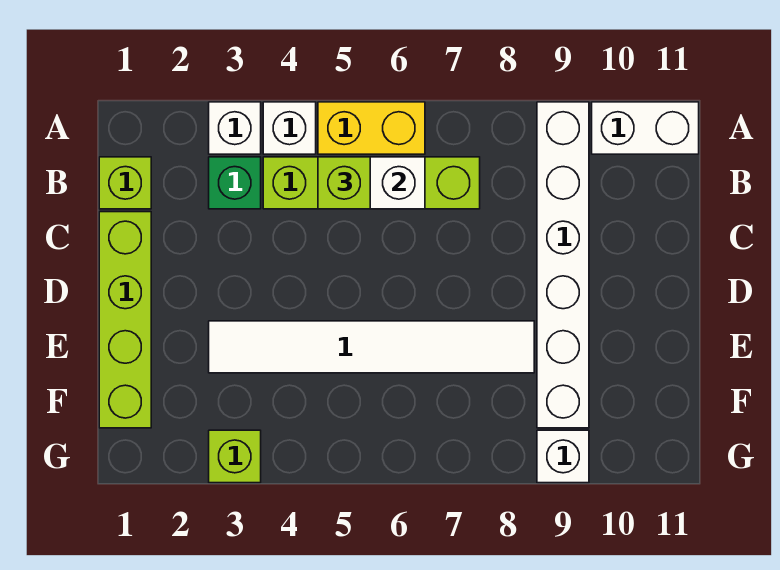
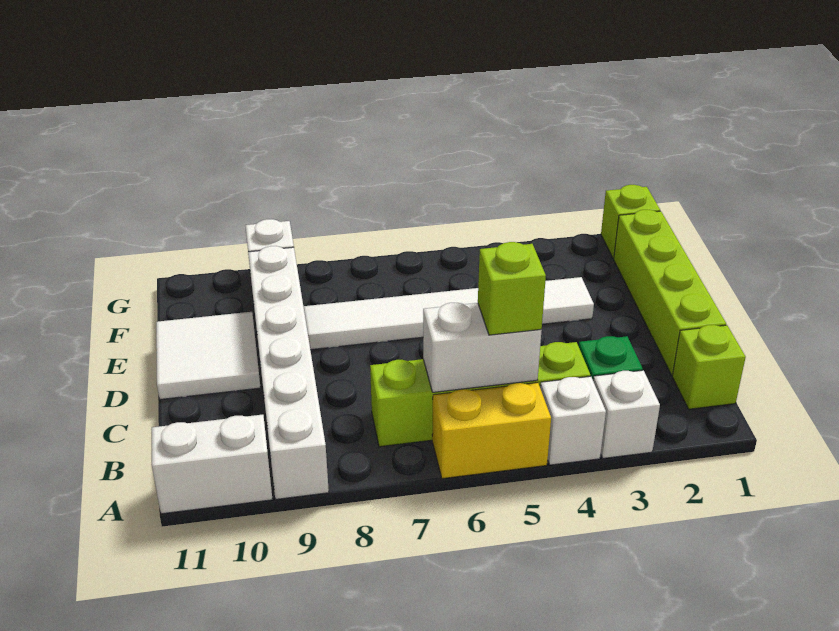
none -> white 2x2 tile [156,312,260,399]
lime 1x1 brick [209,430,261,483] -> lime 1x1 brick moved to [601,185,660,258]

